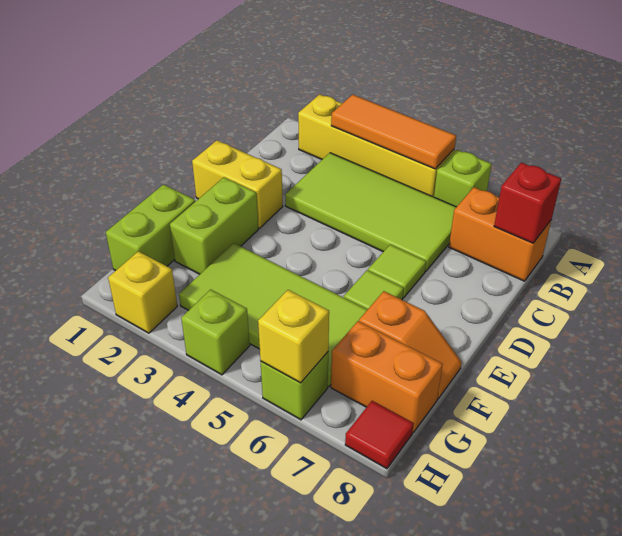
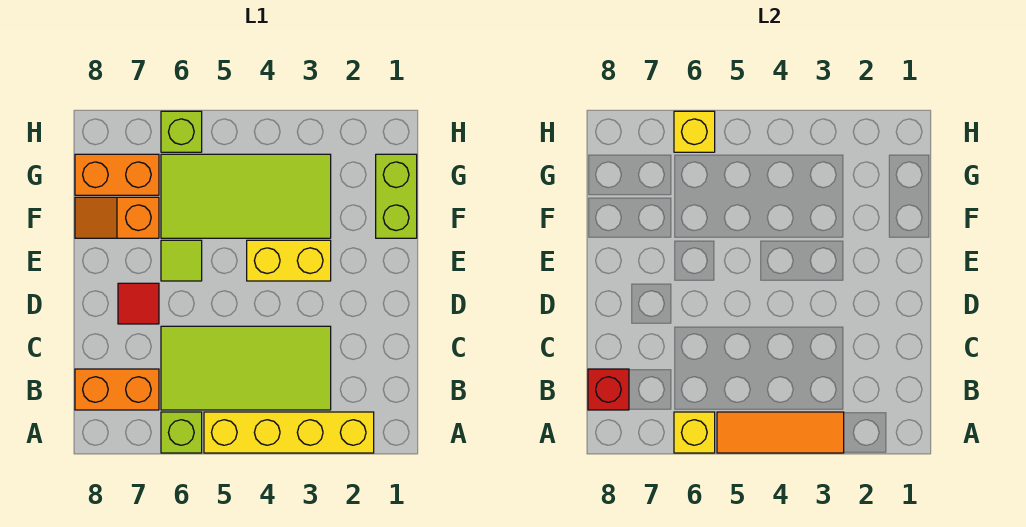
yellow 1x2 brick [192,140,283,228] -> yellow 1x2 brick moved to [247,240,331,281]
lime 1x1 tile [368,245,426,298] -> none
lime 1x2 brick [170,177,258,274] -> none
yellow 1x1 brick [108,251,177,333] -> yellow 1x1 brick moved to [674,412,715,453]
lime 1x1 brick [181,289,250,375] -> none
red 1x1 tile [345,401,414,469] -> red 1x1 tile moved to [118,283,159,324]

